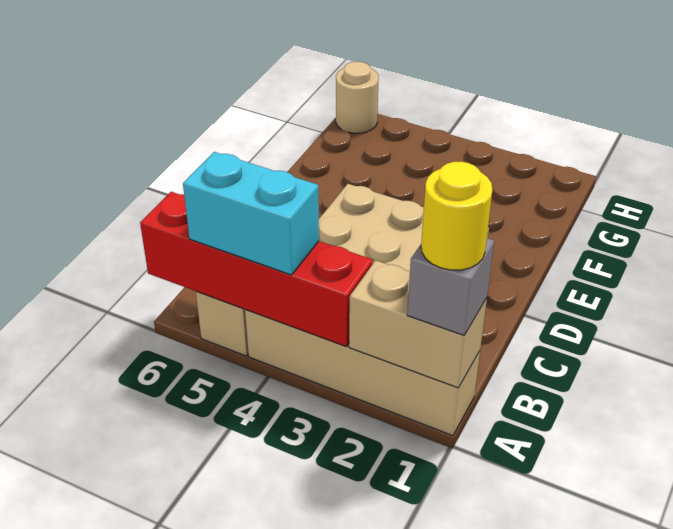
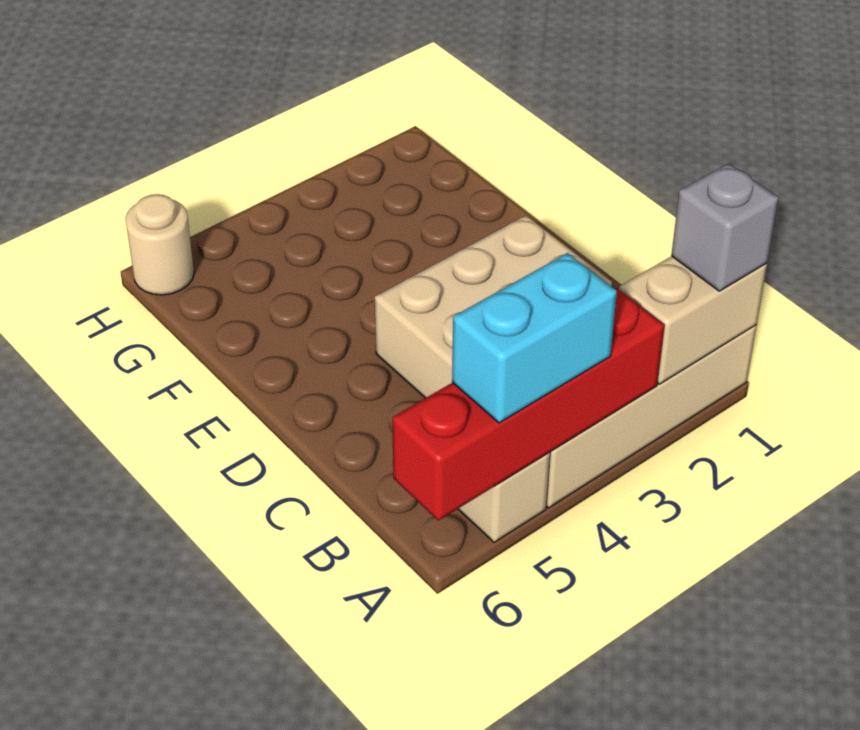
yellow 1x1 round brick [421,162,493,270] -> none

